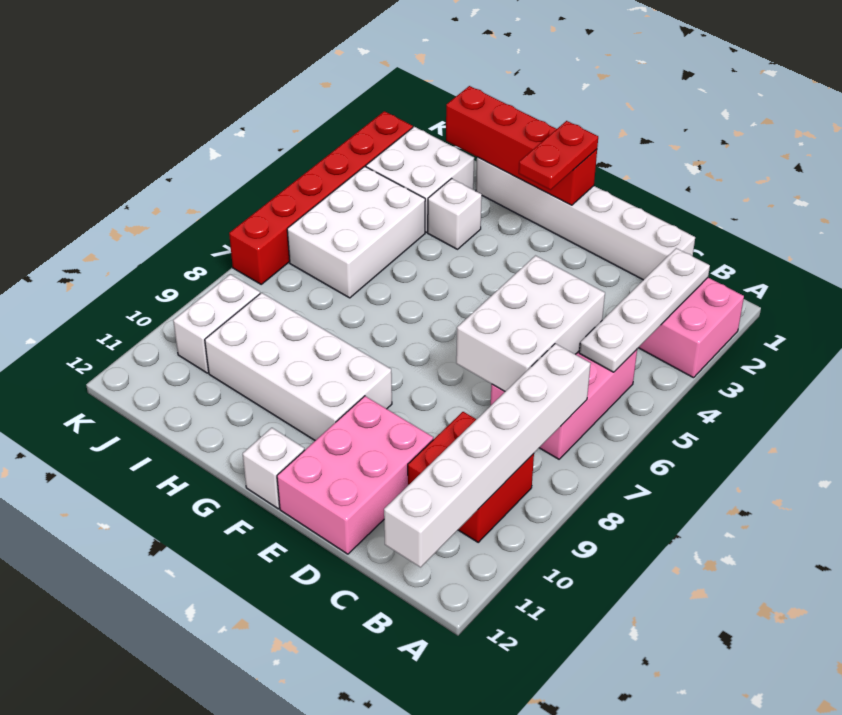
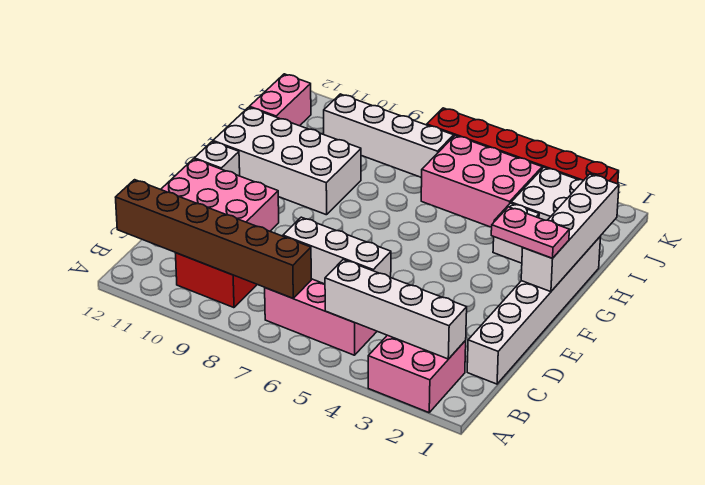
white 1x4 plate [579,248,710,372] -> white 1x4 brick [325,260,467,359]
white 1x6 brick [384,344,591,567] -> brown 1x6 brick [116,180,311,298]
white 2x3 brick [456,256,605,391] -> white 1x3 brick [283,217,391,284]
red 1x4 brick [446,86,597,205] -> white 1x4 brick [521,174,619,292]
red 1x2 plate [519,121,598,190] -> pink 1x2 plate [491,207,569,258]
white 2x4 brick [205,293,392,441] -> white 2x4 brick turned to [213,107,361,215]
white 2x3 brick [287,166,425,298] -> pink 2x3 brick [421,135,542,227]
none -> pink 1x2 brick [249,74,311,126]
white 1x2 brick [173,274,260,373] -> white 1x4 brick [324,94,454,178]

